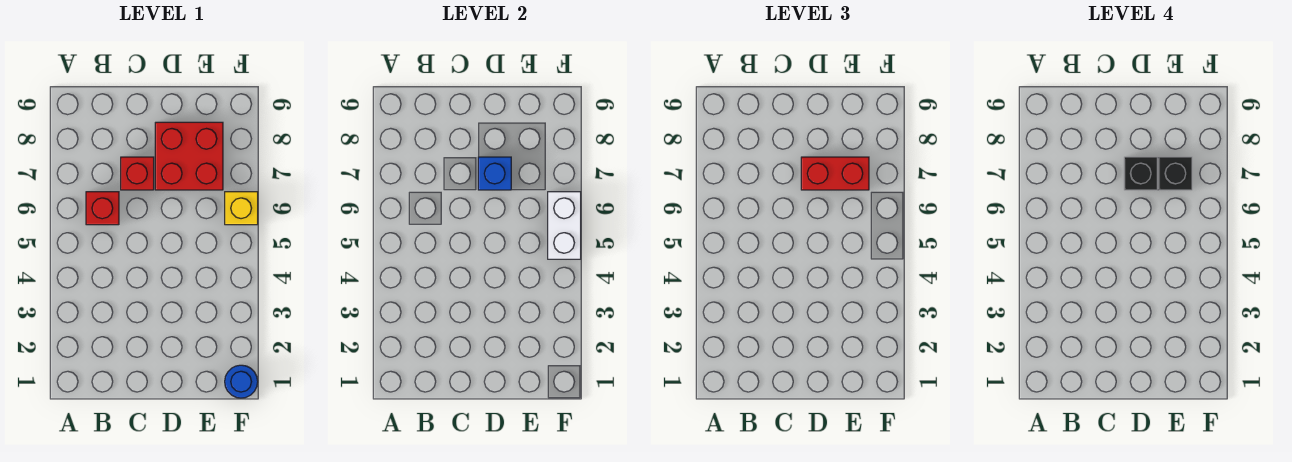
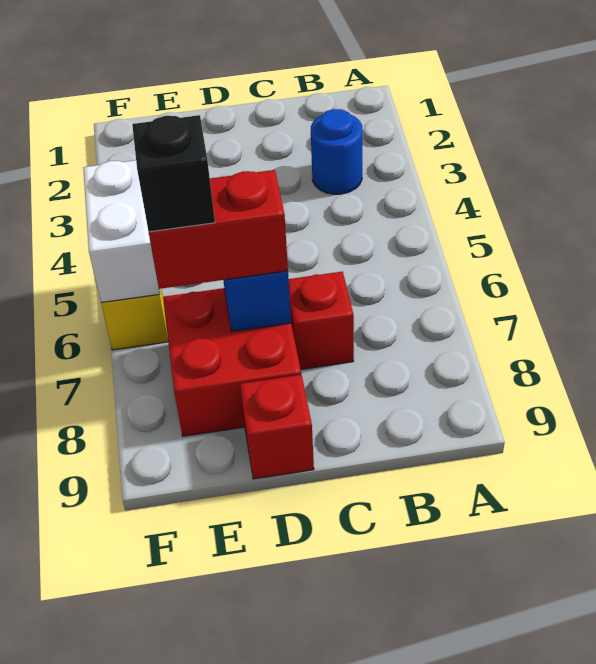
red 1x1 brick [86,192,119,225] -> red 1x1 brick moved to [240,375,314,479]
black 1x1 brick [1124,157,1157,190] -> none
blue 1x1 round brick [225,365,258,398] -> blue 1x1 round brick moved to [311,109,362,194]

